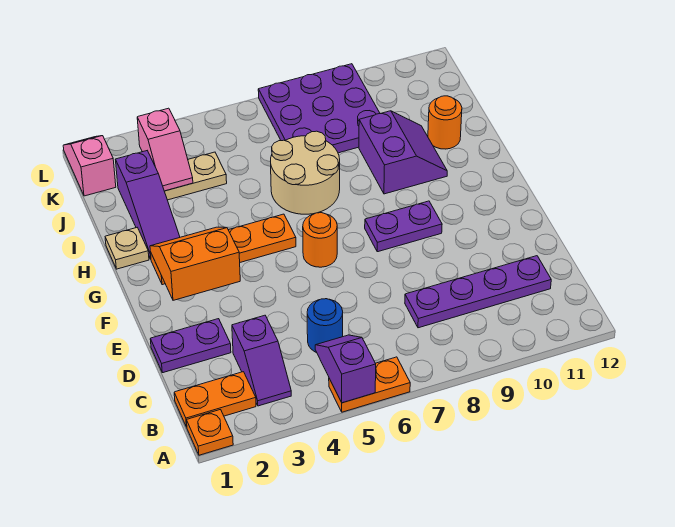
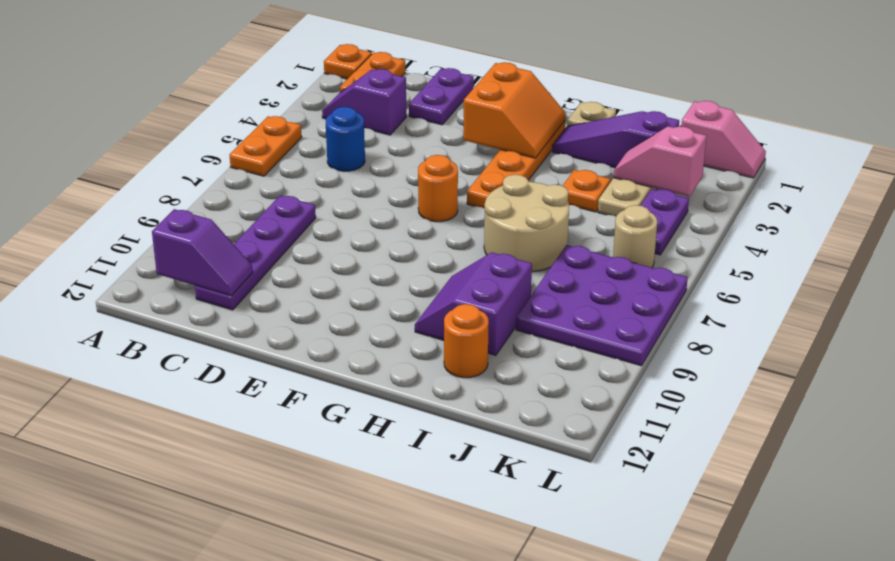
purple 1x2 slope [315,335,376,403] -> purple 1x2 slope moved to [152,209,253,296]
purple 1x2 plate [365,201,442,252] -> purple 1x2 plate moved to [640,189,689,255]
purple 2x2 slope [359,111,447,194] -> purple 2x2 slope turned to [415,252,532,355]
none -> orange 1x1 plate [563,170,611,212]
none -> tan 1x1 round brick [613,205,657,267]

